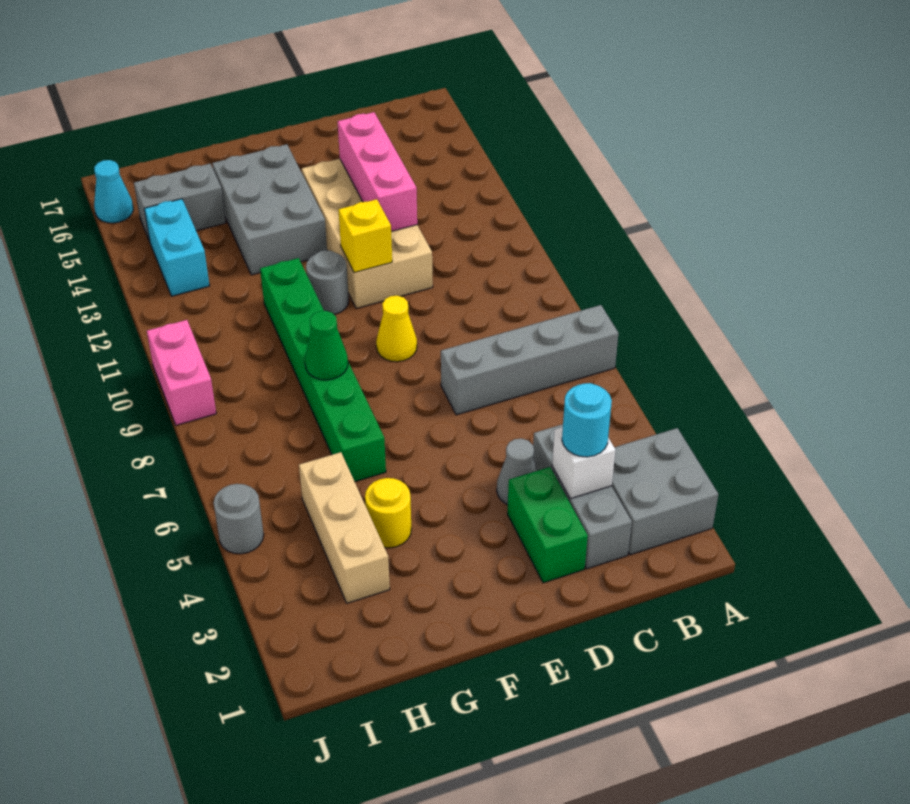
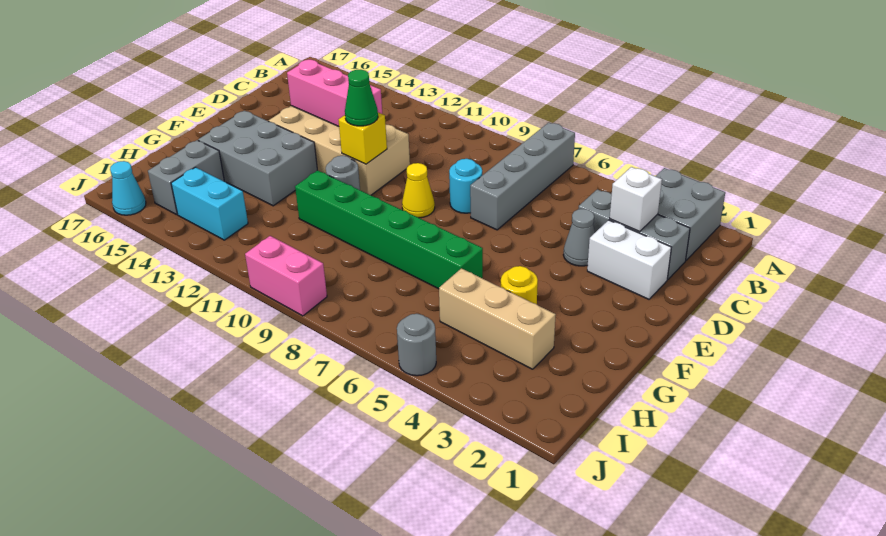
cyan 1x1 round brick [562,383,612,457] -> cyan 1x1 round brick moved to [449,159,482,213]
green 1x2 brick [507,467,588,583] -> white 1x2 brick [587,220,671,299]
green 1x1 cone [305,311,348,380] -> green 1x1 cone moved to [345,70,378,126]

